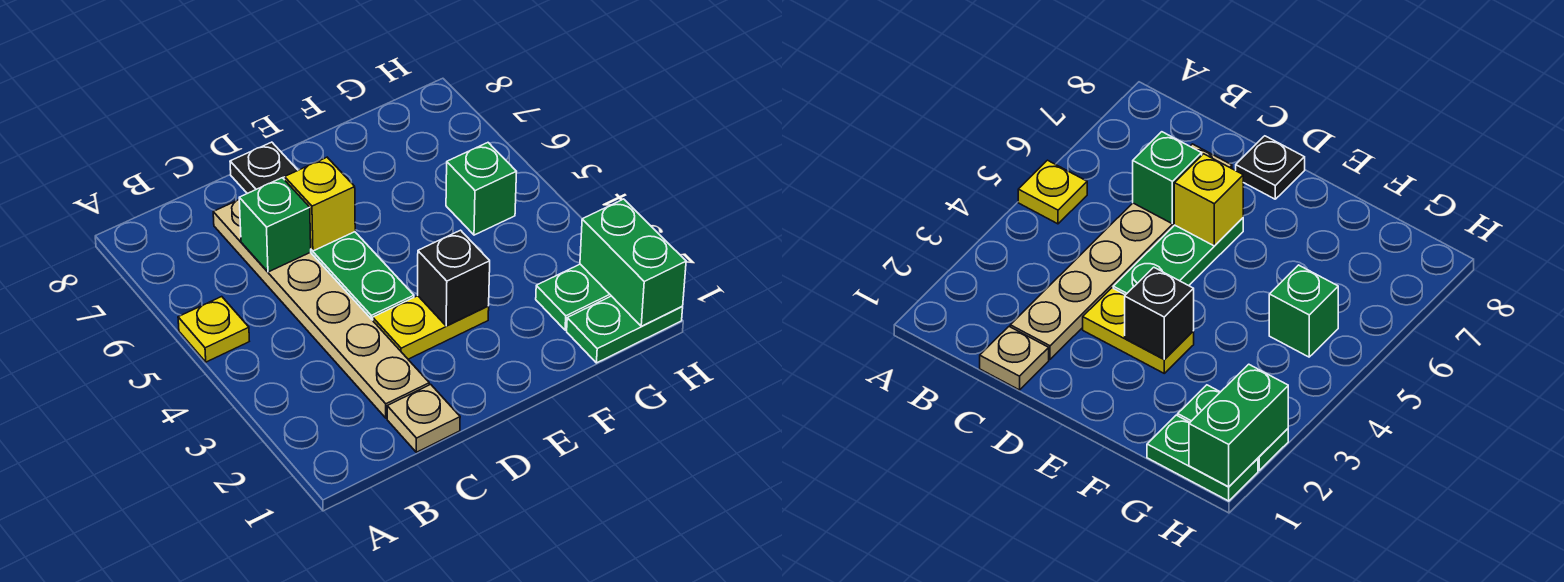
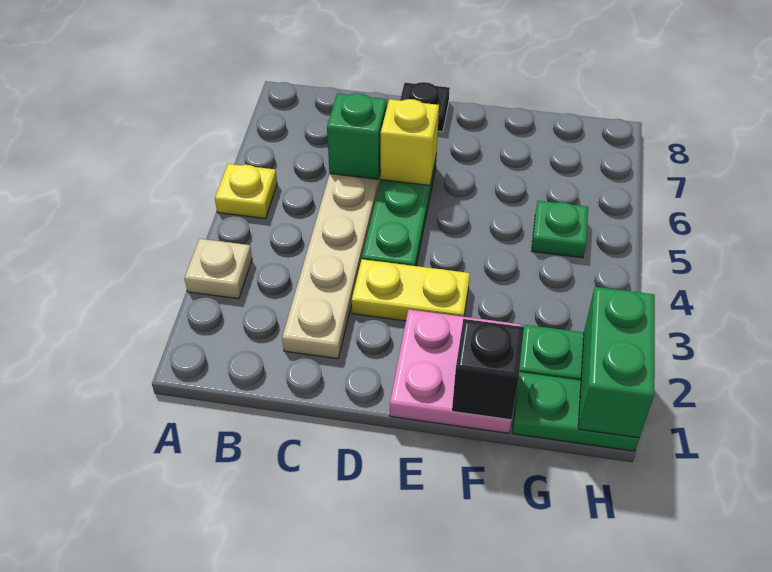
tan 1x1 plate [387,384,460,452] -> tan 1x1 plate moved to [184,239,252,299]
none -> pink 2x2 plate [390,310,522,433]
black 1x1 brick [418,230,490,326] -> black 1x1 brick moved to [452,319,524,420]
green 1x1 brick [446,143,517,235] -> green 1x1 plate [532,201,588,258]

